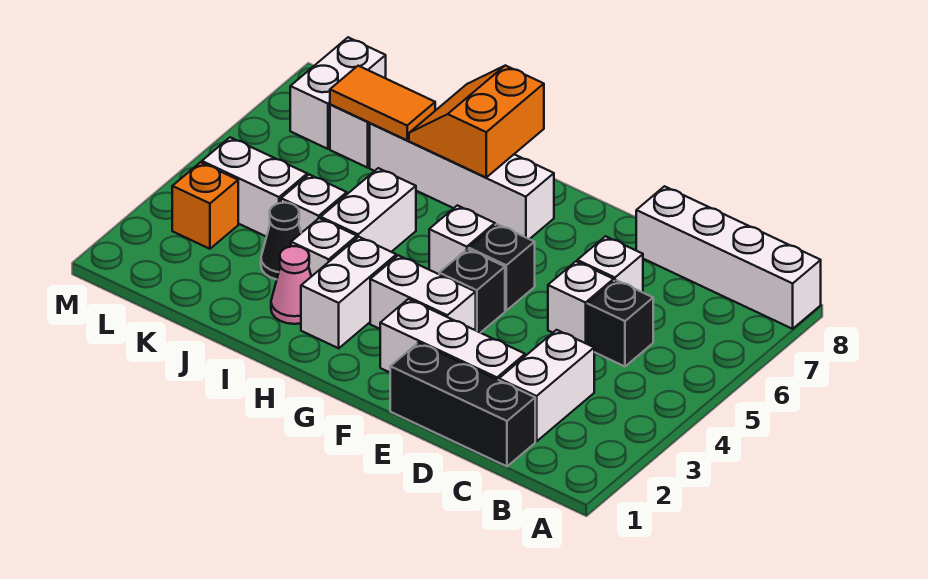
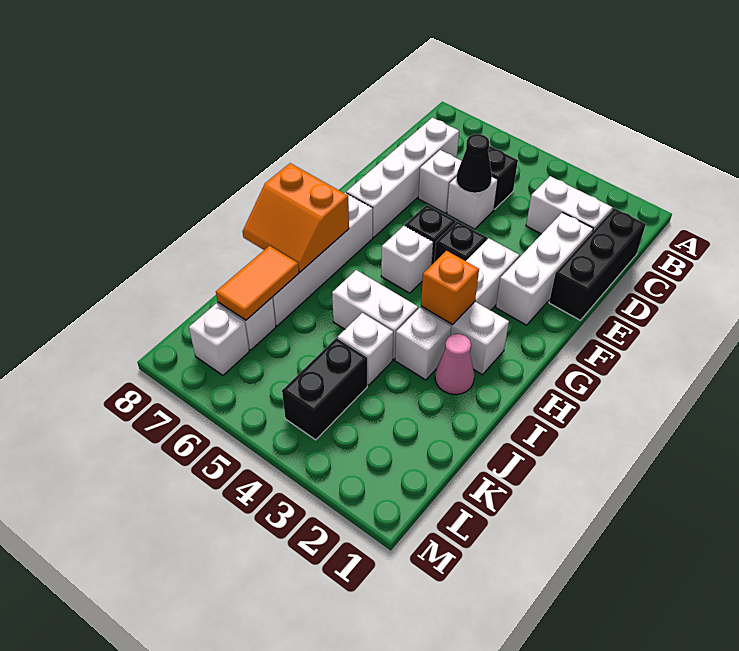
white 1x4 brick [636,186,821,329] -> white 1x4 brick moved to [346,118,459,238]
black 1x1 cone [261,203,301,279] -> black 1x1 cone moved to [456,134,492,193]
white 1x2 brick [202,137,307,237] -> black 1x2 brick [282,338,367,440]
orange 1x1 brick [172,162,238,249] -> orange 1x1 brick moved to [421,251,479,325]
white 1x2 brick [290,37,386,149] -> white 1x1 brick [189,303,249,375]

